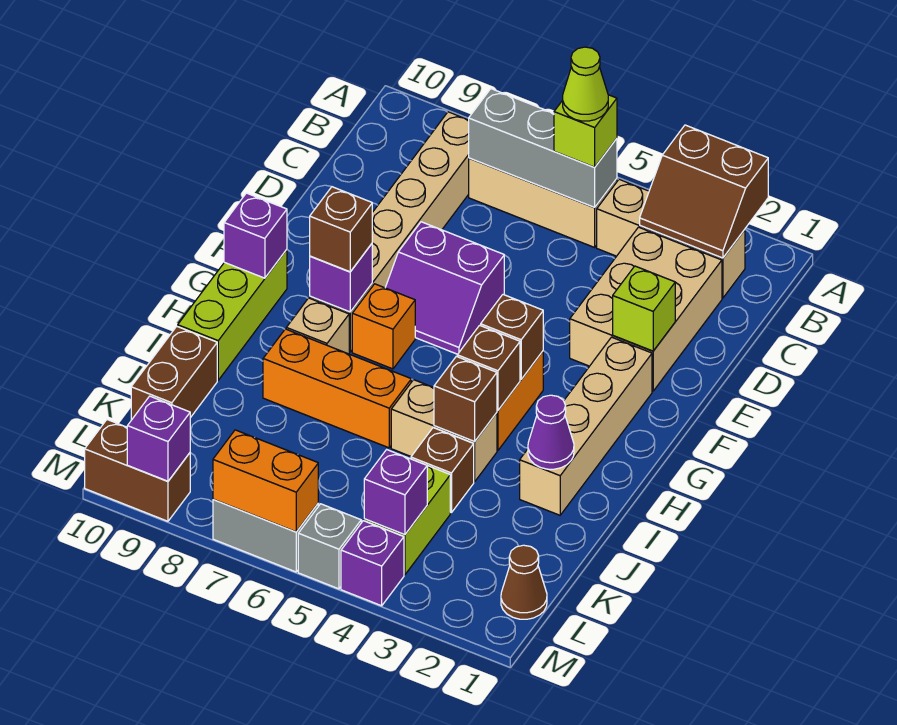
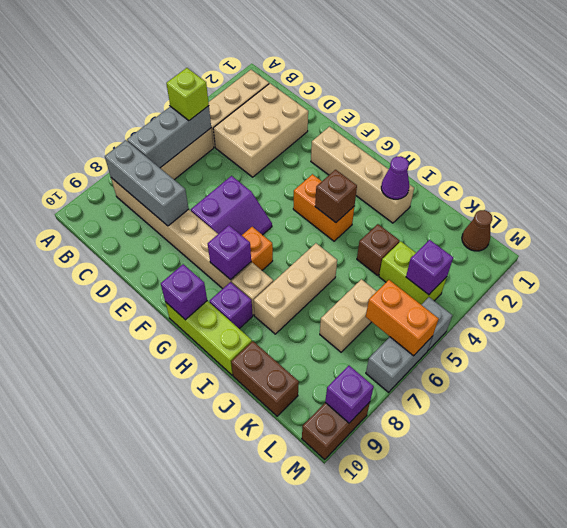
brown 2x2 slope [640,125,768,258] -> none
lime 1x1 cone [563,47,608,121] -> none
none -> grey 1x3 brick [105,140,189,226]
tan 2x3 brick [570,227,722,391] -> tan 2x3 brick turned to [213,83,308,177]
lime 1x1 brick [613,266,675,351] -> none
brown 1x1 brick [481,295,543,379] -> none
brown 1x1 brick [310,187,372,272] -> none
tan 1x2 brick [391,380,497,482] -> tan 1x2 brick moved to [320,279,377,352]
brown 1x1 brick [434,356,497,442] -> none
orange 1x3 brick [263,329,411,448] -> tan 1x3 brick [254,243,337,334]
purple 1x1 brick [341,521,404,606] -> purple 1x1 brick moved to [210,282,253,329]
orange 1x2 brick [213,430,318,532] -> orange 1x2 brick turned to [366,280,439,356]

